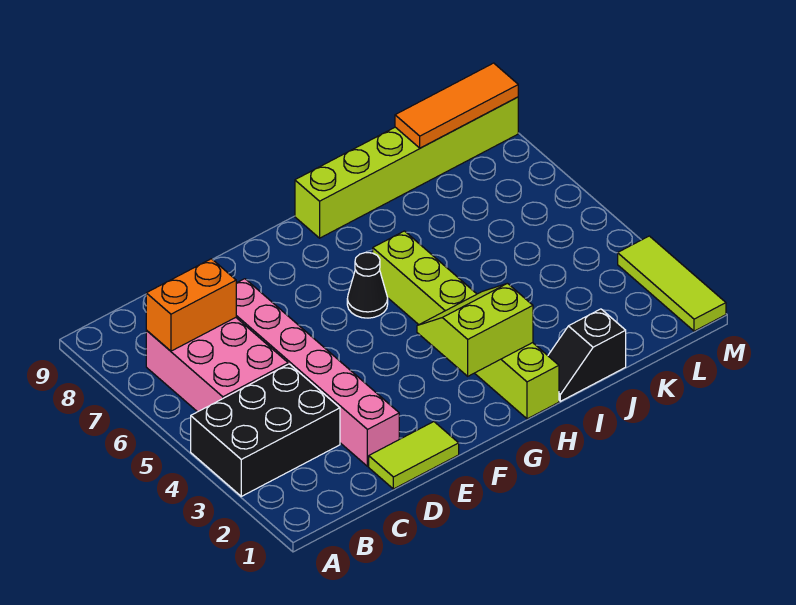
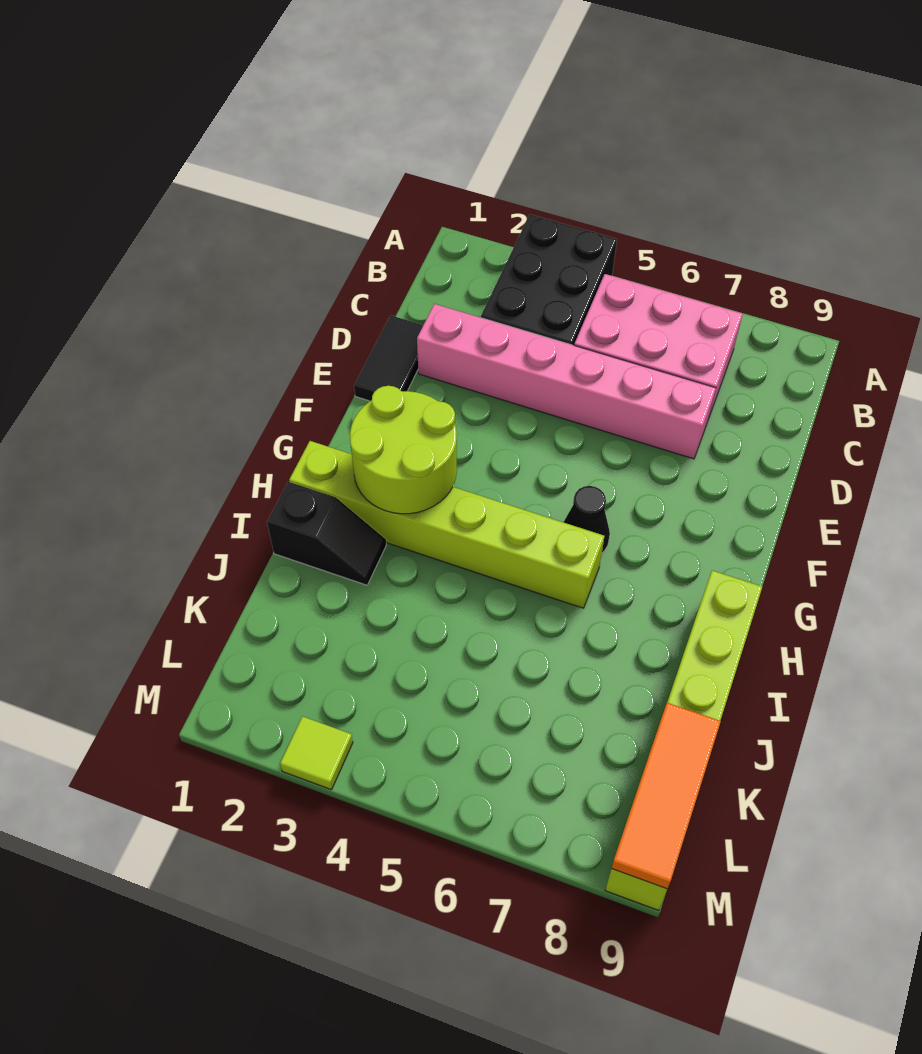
orange 1x2 brick [146,259,236,351] -> none
lime 1x2 tile [369,422,459,489] -> black 1x2 tile [354,315,423,401]
lime 2x2 slope [417,283,533,376] -> lime 2x2 round brick [350,386,457,514]
black 1x2 slope [548,309,626,401] -> black 1x2 slope turned to [267,482,386,585]
lime 1x3 tile [618,236,726,331] -> lime 1x1 tile [280,716,353,790]

